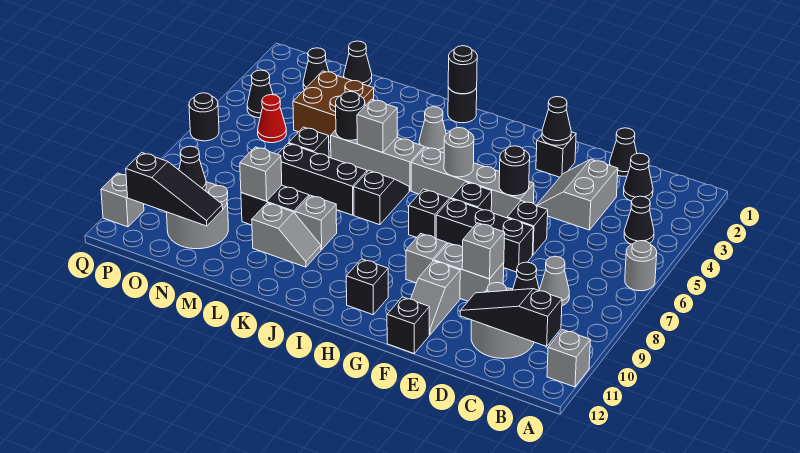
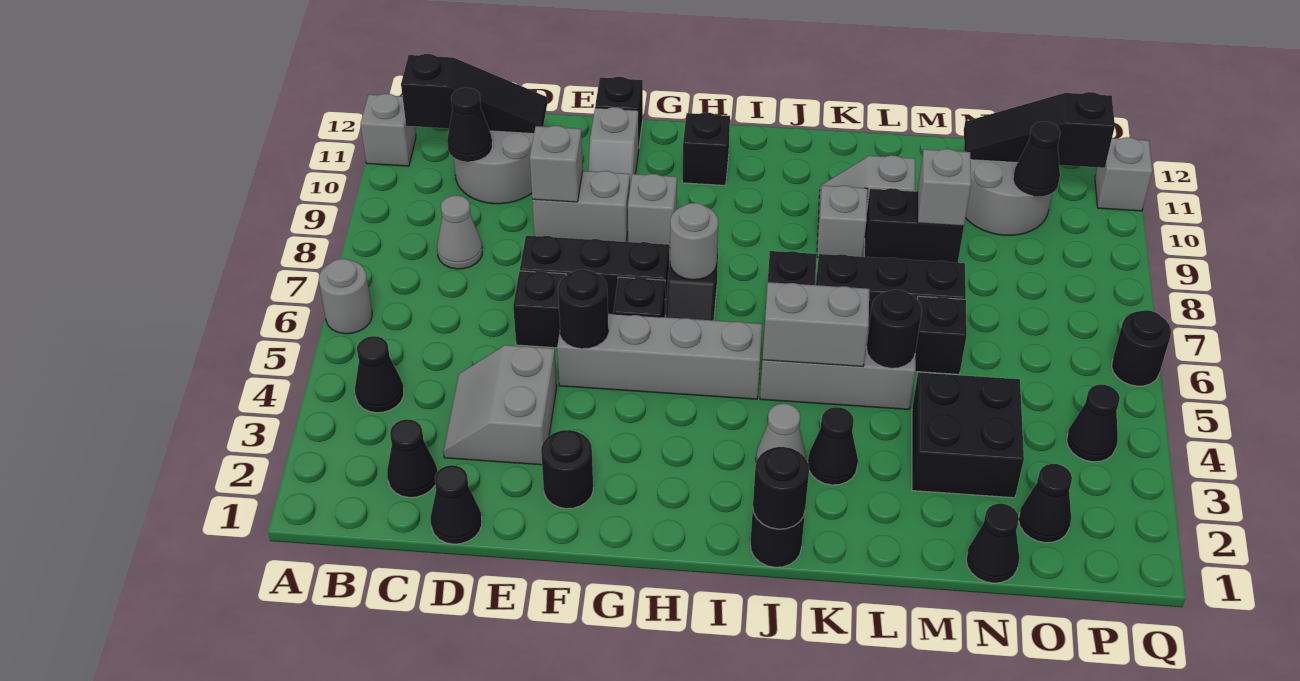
grey 2x2 slope [536,159,618,230] -> grey 2x2 slope turned to [443,345,557,465]
black 1x1 brick [536,132,576,177] -> black 1x1 round brick [541,430,593,509]
black 1x1 cone [542,97,571,145] -> black 1x1 cone moved to [808,407,858,485]
grey 1x2 slope [411,261,460,335] -> grey 1x2 slope turned to [588,107,639,186]
grey 1x1 round brick [444,128,474,177] -> grey 1x1 round brick moved to [670,203,718,280]
grey 1x1 brick [357,99,397,153] -> grey 1x2 brick [763,282,869,366]
brown 2x2 brick [293,71,374,143] -> black 2x2 brick [912,372,1024,498]
red 1x1 cone [258,95,286,143] -> none

